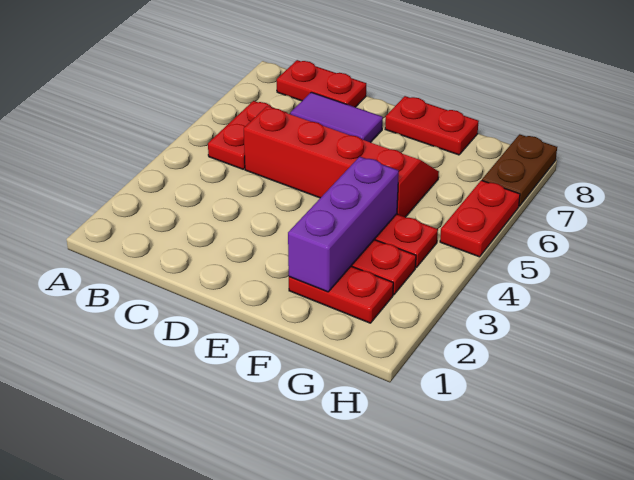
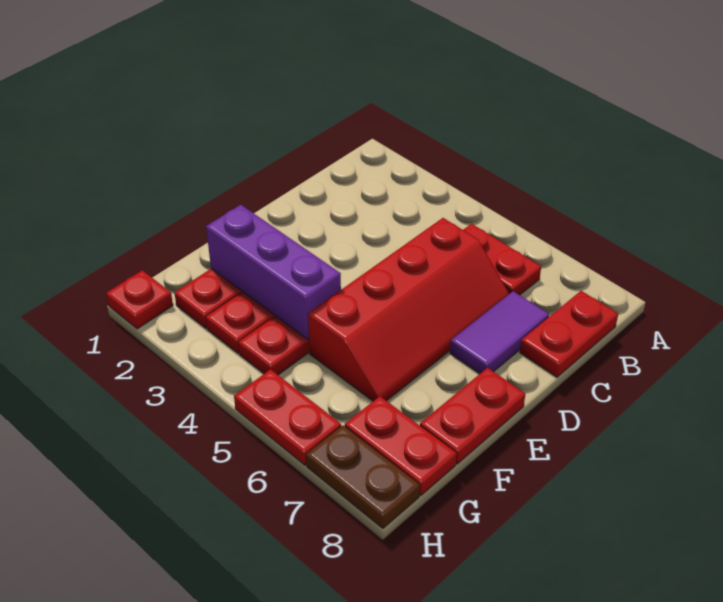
none -> red 1x2 plate [345,396,457,496]
none -> red 1x1 plate [106,270,173,329]

